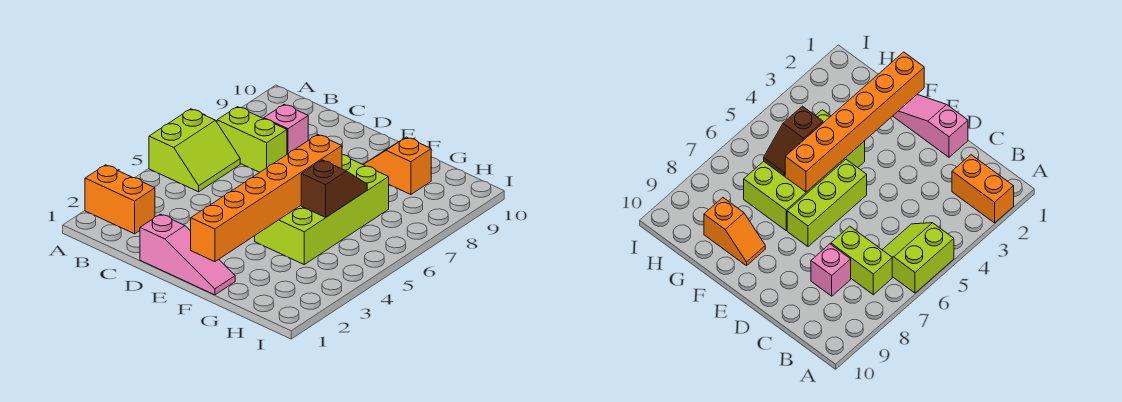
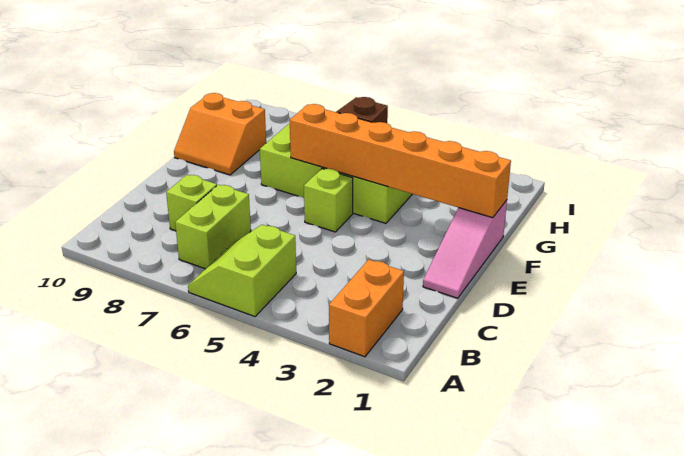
lime 2x2 slope [149,109,240,192] -> lime 2x2 slope turned to [188,225,296,317]
pink 1x1 brick [264,104,308,154] -> lime 1x1 brick [166,175,217,231]
pink 1x3 slope [140,214,235,295] -> pink 1x3 slope turned to [423,200,507,298]
lime 1x3 brick [787,159,867,247] -> lime 1x1 brick [304,169,353,232]
orange 1x2 slope [363,137,431,195] -> orange 2x2 slope [174,93,266,175]

